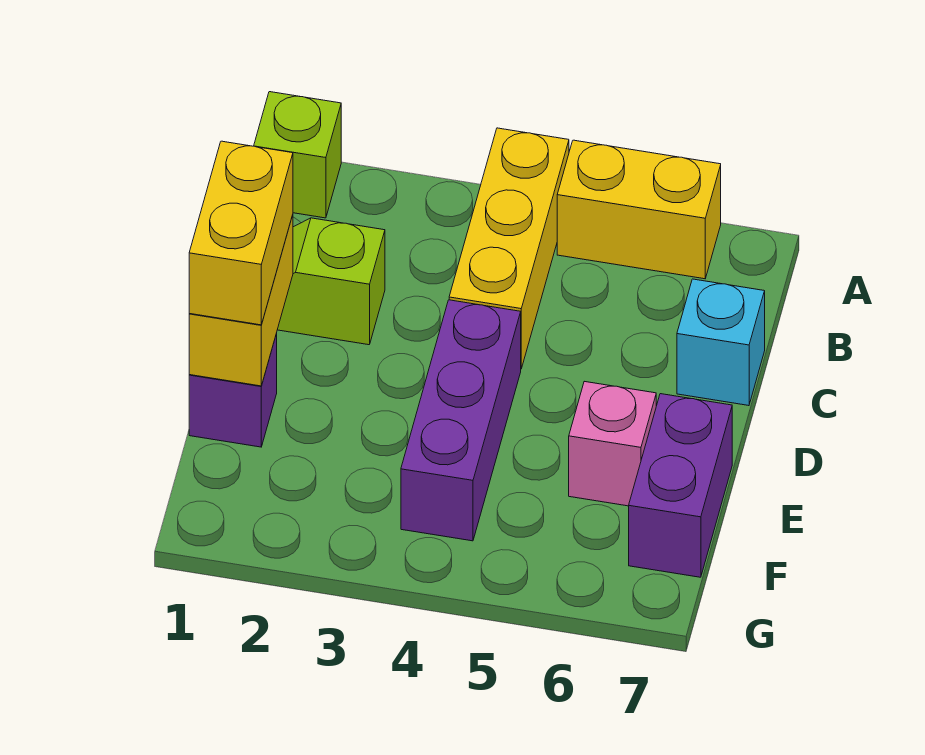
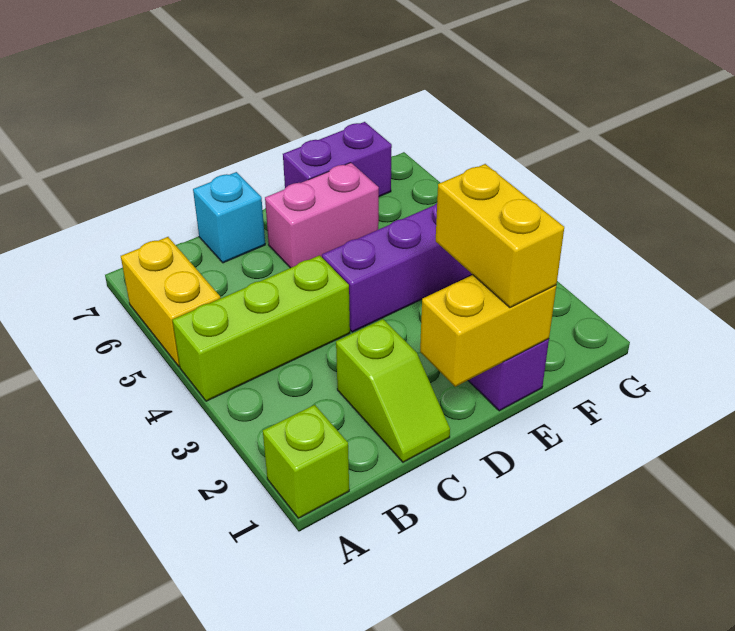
yellow 1x3 brick [449,128,569,369] -> lime 1x3 brick [173,255,350,401]
yellow 1x2 brick [189,141,293,325] -> yellow 1x2 brick turned to [436,164,564,308]
pink 1x1 brick [569,381,656,506] -> pink 1x2 brick [265,163,379,268]

